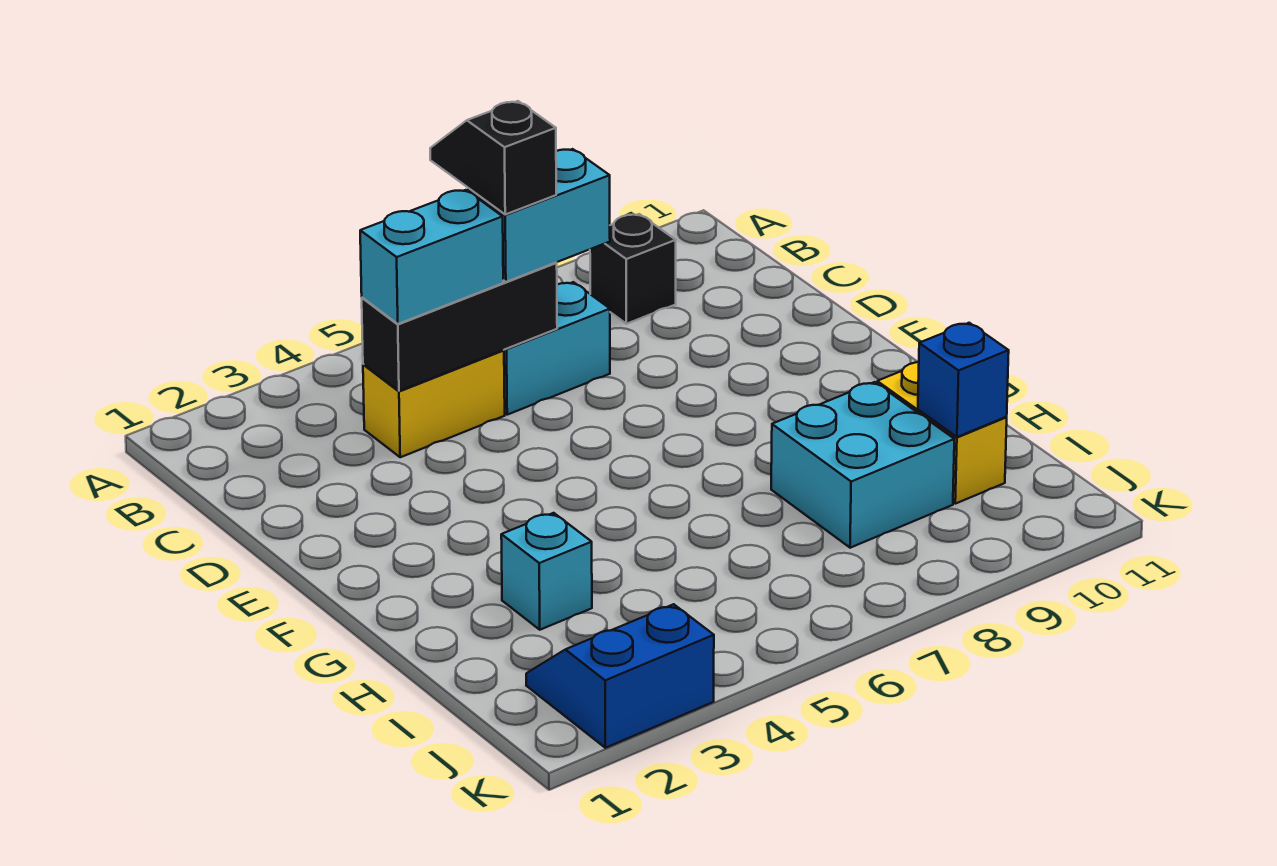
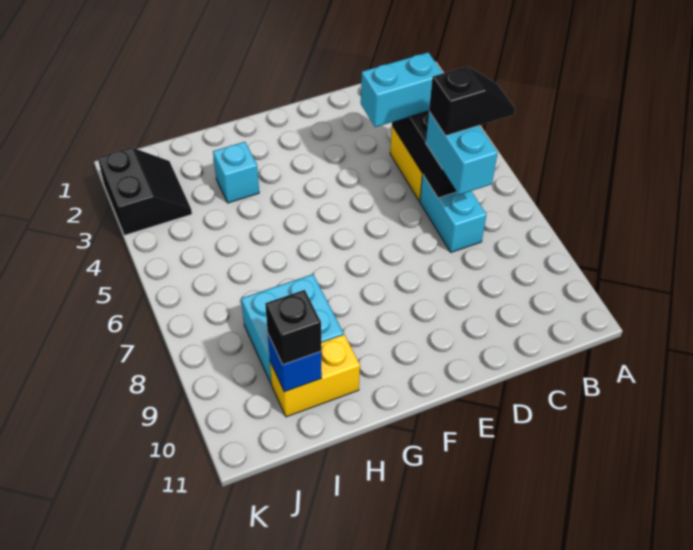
black 1x1 brick [590,214,676,324] -> black 1x1 brick moved to [265,290,321,365]
cyan 1x2 brick [360,190,503,324] -> cyan 1x2 brick turned to [361,52,443,127]
blue 2x2 slope [526,604,714,748] -> black 2x2 slope [98,147,192,235]

